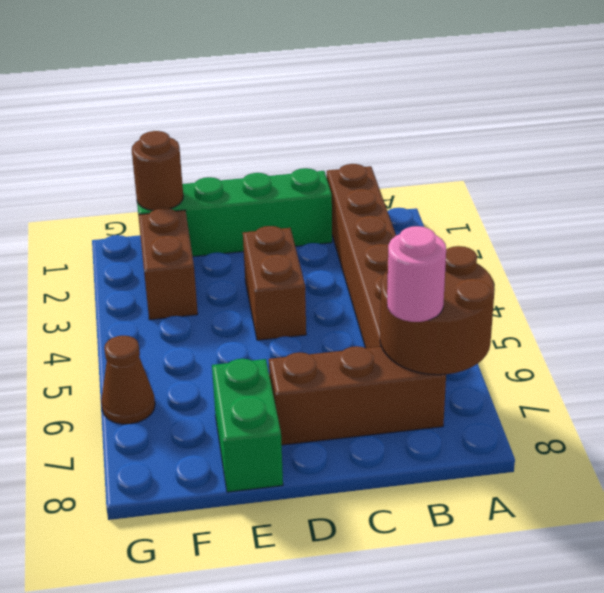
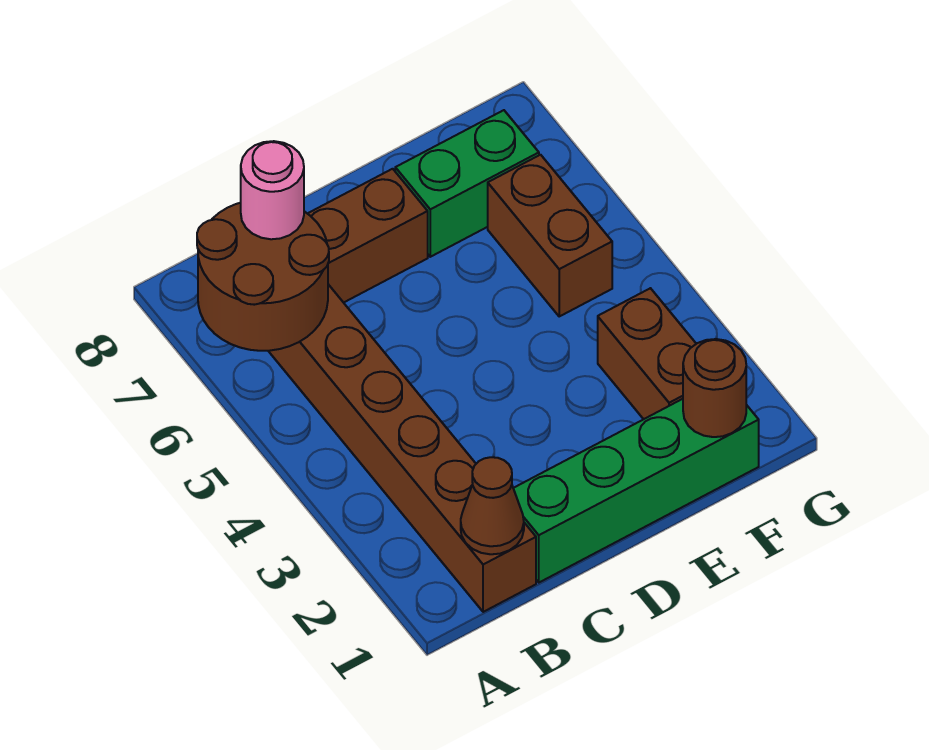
brown 1x2 brick [243,226,306,340] -> brown 1x2 brick moved to [488,155,612,316]
green 1x2 brick [212,359,283,492] -> green 1x2 brick turned to [395,110,539,257]
brown 1x1 cone [101,336,155,424] -> brown 1x1 cone moved to [461,457,524,554]

